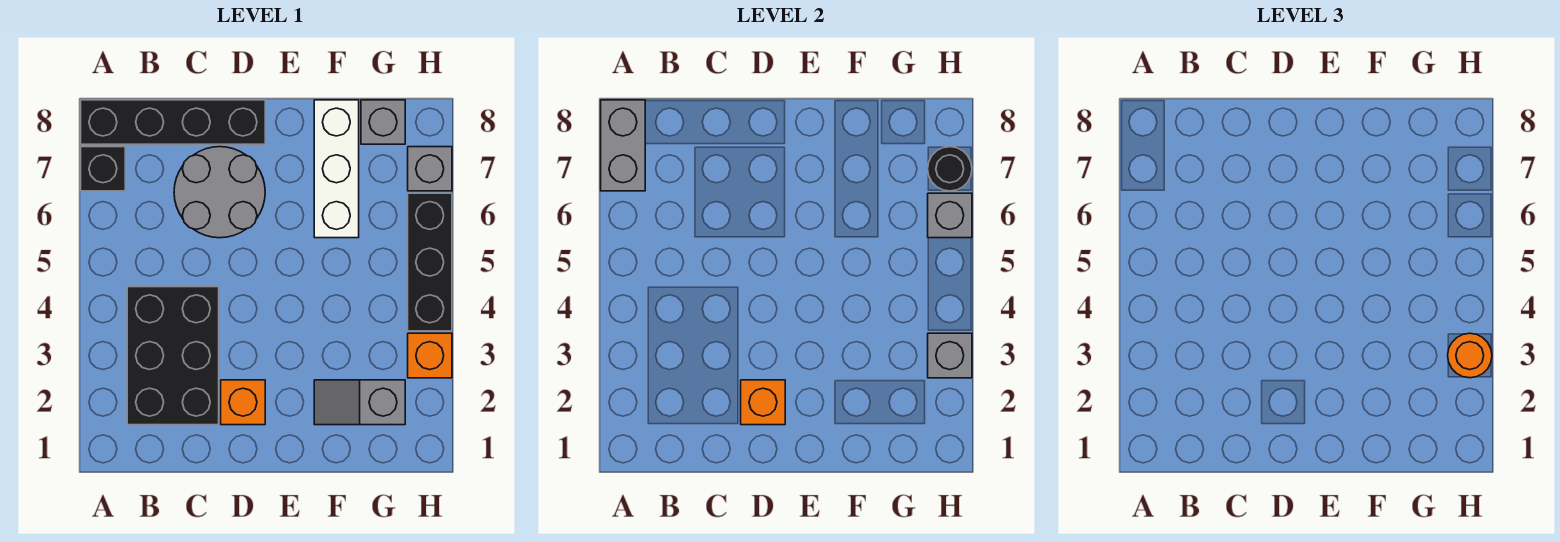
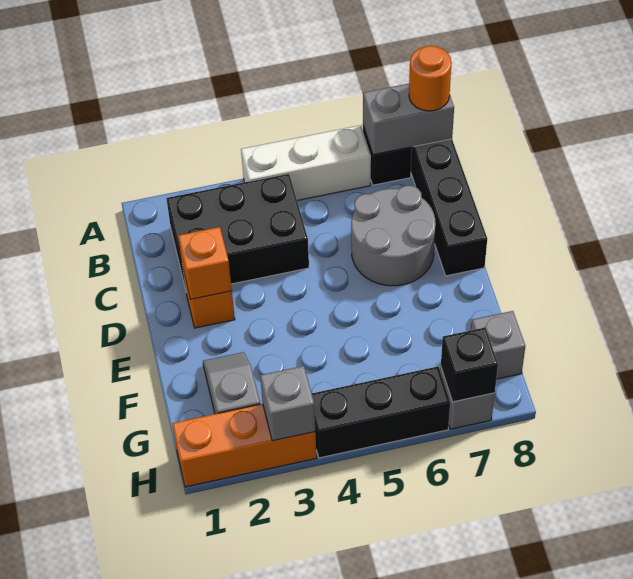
white 1x3 brick [314,100,359,238] -> white 1x3 brick moved to [241,125,371,200]
orange 1x1 brick [408,333,452,378] -> orange 1x3 brick [172,404,317,487]
orange 1x1 round brick [1448,333,1492,378] -> orange 1x1 round brick moved to [409,46,452,111]
grey 1x1 brick [928,193,972,238] -> none
black 1x1 round brick [928,147,972,191] -> black 1x1 brick [441,327,498,402]

